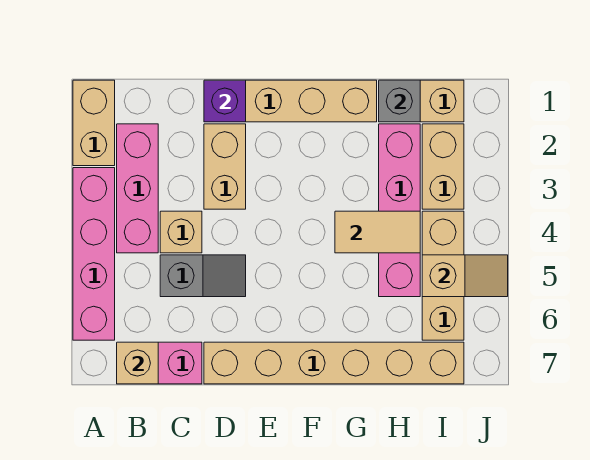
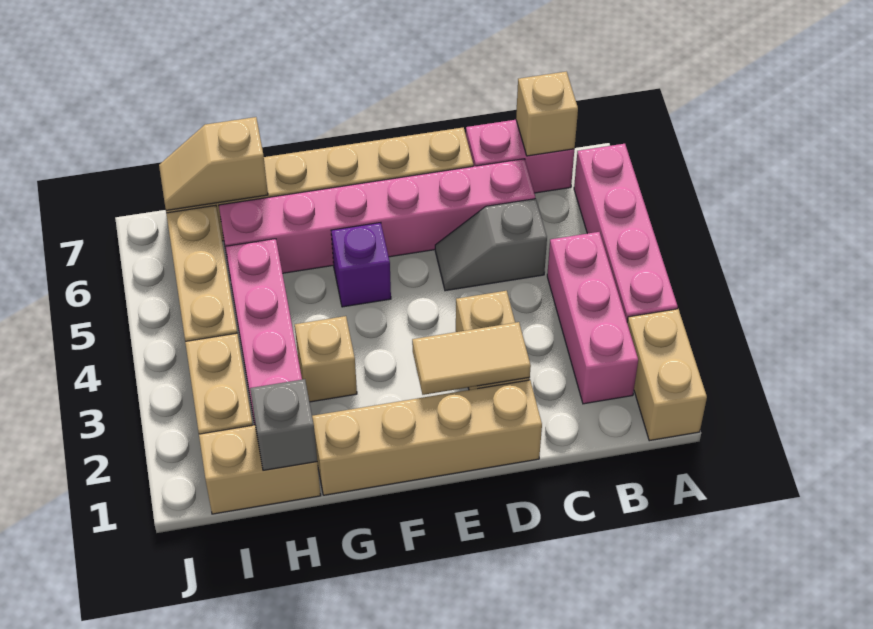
tan 1x1 brick [160,211,202,253] -> tan 1x1 brick moved to [295,316,357,402]
none -> pink 1x6 brick [219,159,535,273]
purple 1x1 brick [204,80,246,122] -> purple 1x1 brick moved to [331,223,391,307]
tan 1x2 tile [335,211,420,253] -> tan 1x2 tile moved to [412,322,531,395]
tan 1x2 slope [422,255,508,297] -> tan 1x2 slope moved to [159,117,268,210]

